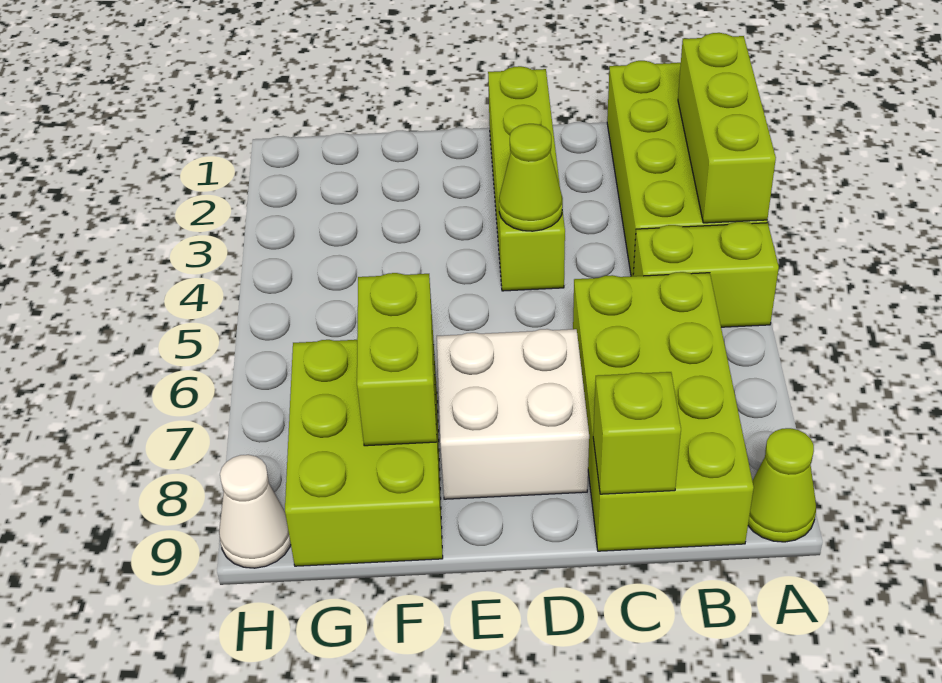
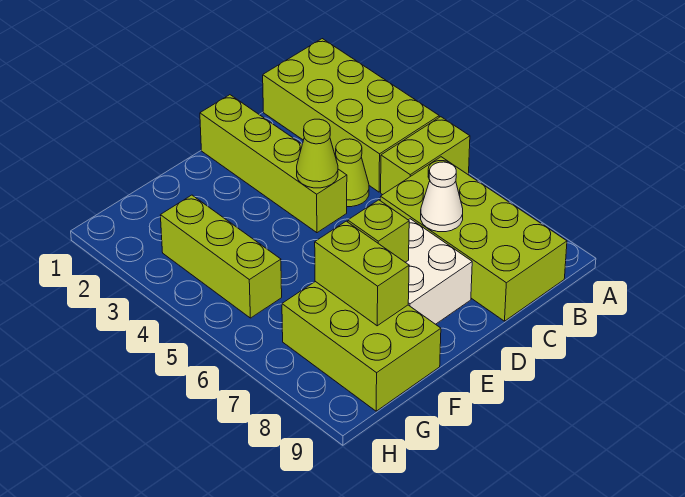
lime 1x3 brick [678,33,776,223] -> lime 1x3 brick moved to [160,195,282,318]
lime 1x1 cone [748,428,816,542] -> lime 1x1 cone moved to [336,139,369,207]
lime 1x1 brick [593,372,681,494] -> lime 1x1 brick moved to [348,200,409,262]
white 1x1 cone [219,455,291,568] -> white 1x1 cone moved to [421,162,463,232]

